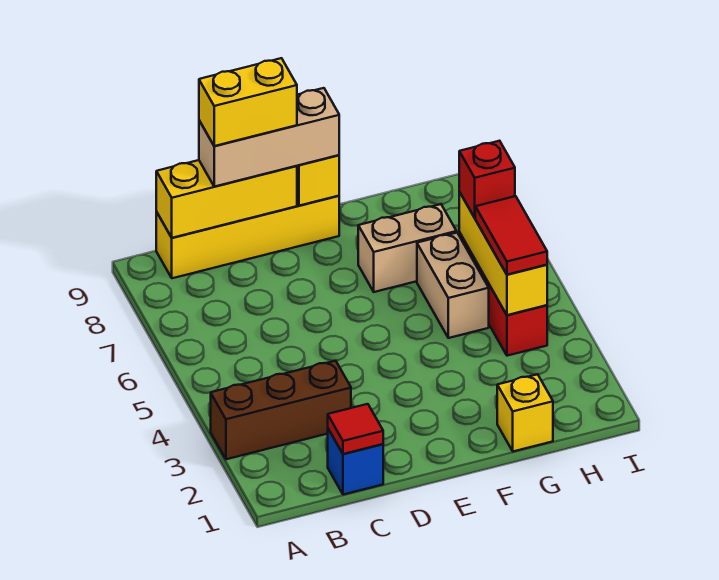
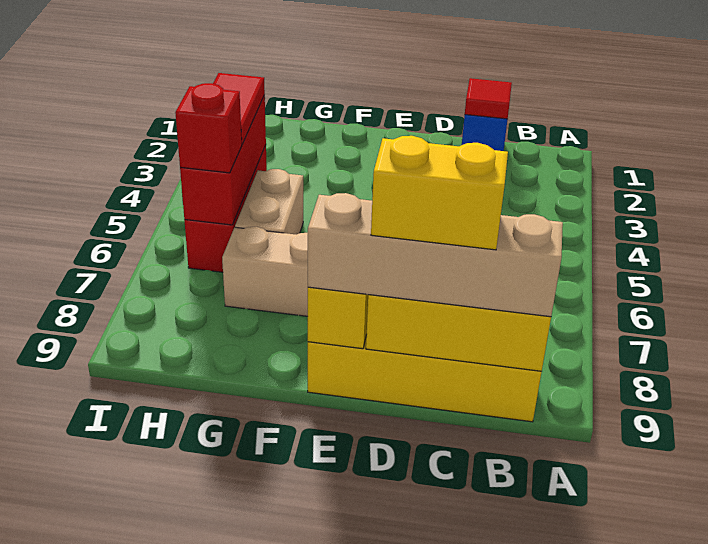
brown 1x3 brick [211,361,351,459] -> none
tan 1x3 brick [199,88,339,187] -> tan 1x4 brick [308,193,563,317]
yellow 1x1 brick [497,374,553,451] -> none
yellow 1x3 brick [459,192,547,315] -> red 1x3 brick [180,95,266,225]

